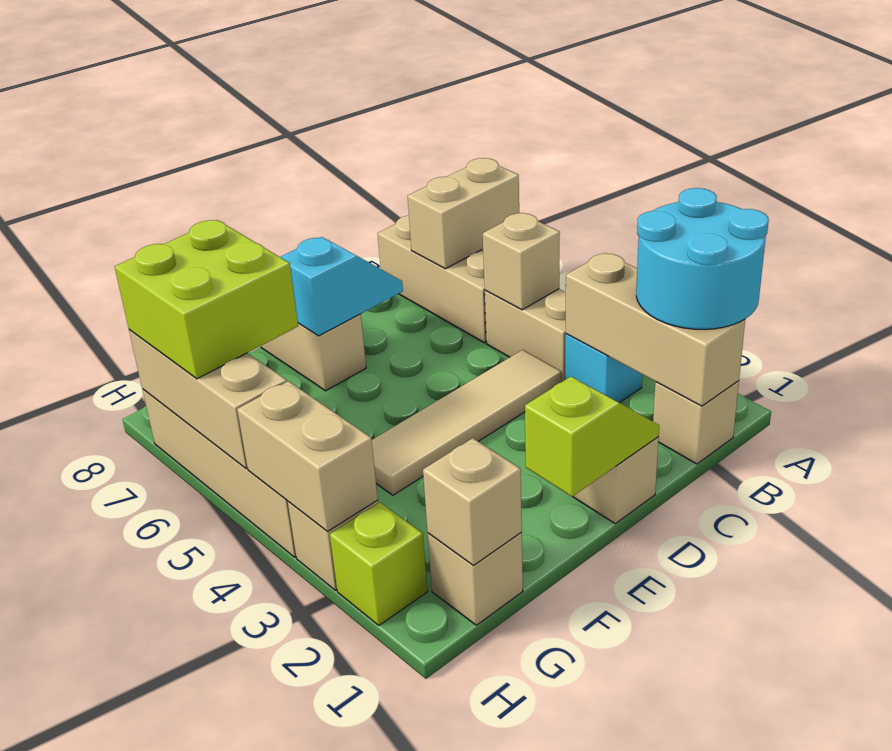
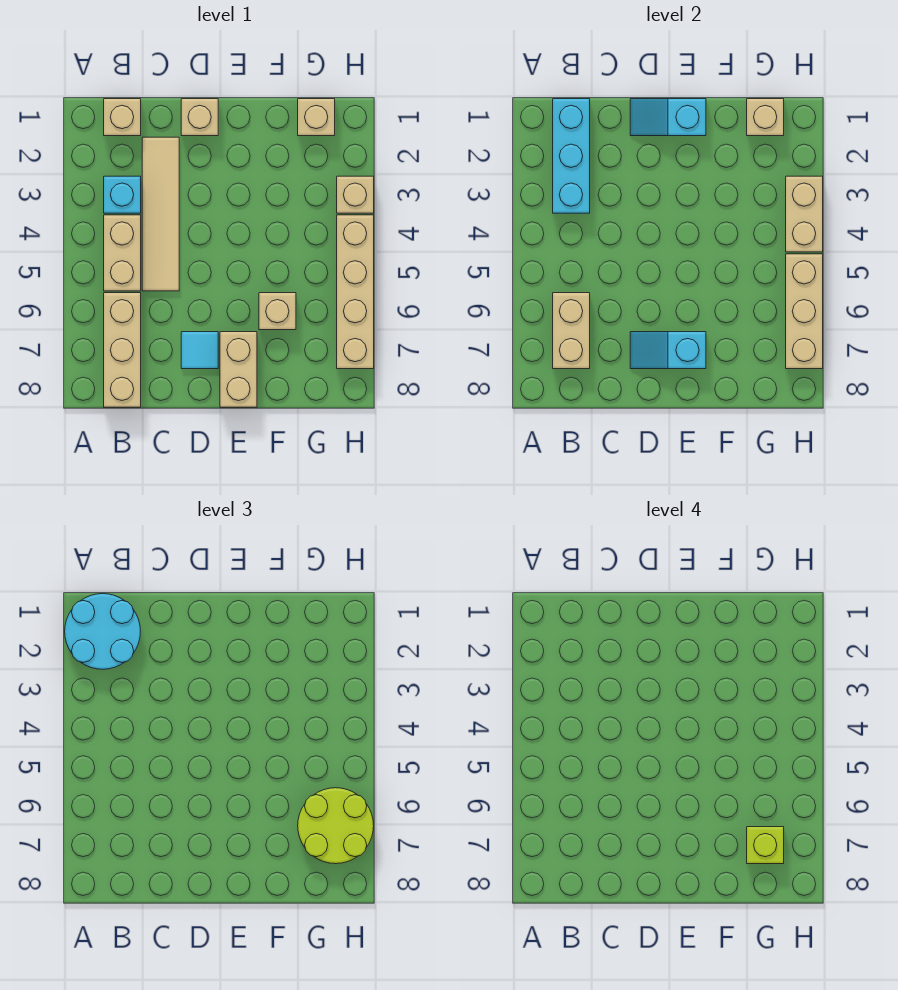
tan 1x2 brick [408,158,519,269] -> tan 1x2 brick turned to [553,293,590,369]
tan 1x3 brick [566,253,745,406] -> cyan 1x3 brick [553,99,590,213]
tan 1x1 brick [483,213,560,310] -> tan 1x1 brick moved to [259,293,296,330]
tan 1x4 tile [372,350,561,495] -> tan 1x4 tile turned to [142,137,179,291]
lime 1x2 slope [525,377,659,497] -> cyan 1x2 slope [630,99,706,136]
none -> cyan 1x1 tile [181,332,218,369]
lime 2x2 brick [115,220,298,379] -> lime 2x2 round brick [298,788,374,864]
lime 1x1 brick [330,502,427,625] -> lime 1x1 brick moved to [747,827,784,864]

